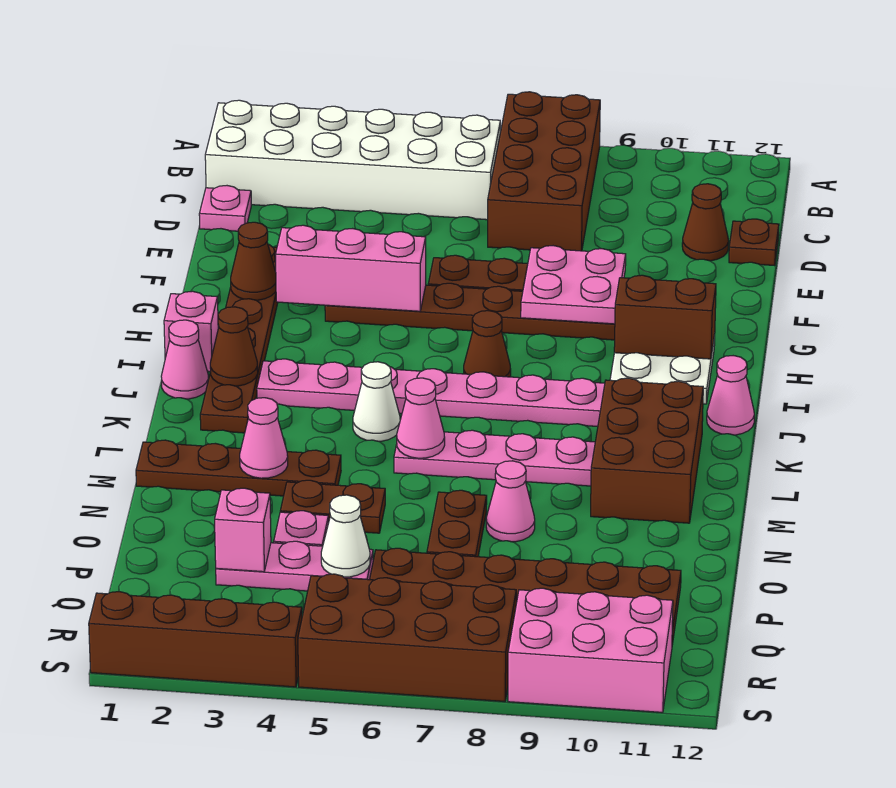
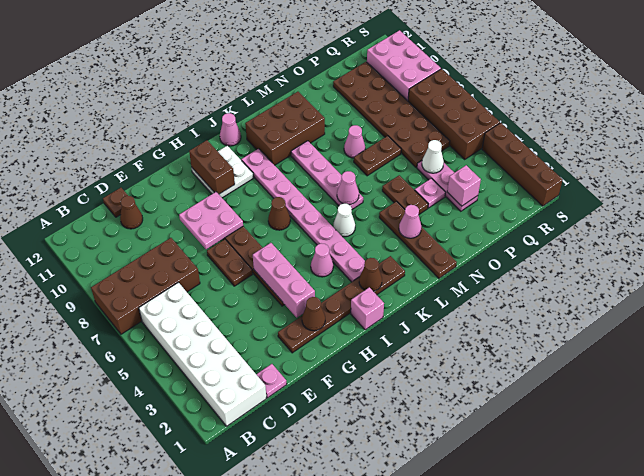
pink 1x1 cone [161,320,208,399] -> pink 1x1 cone moved to [311,243,333,277]

